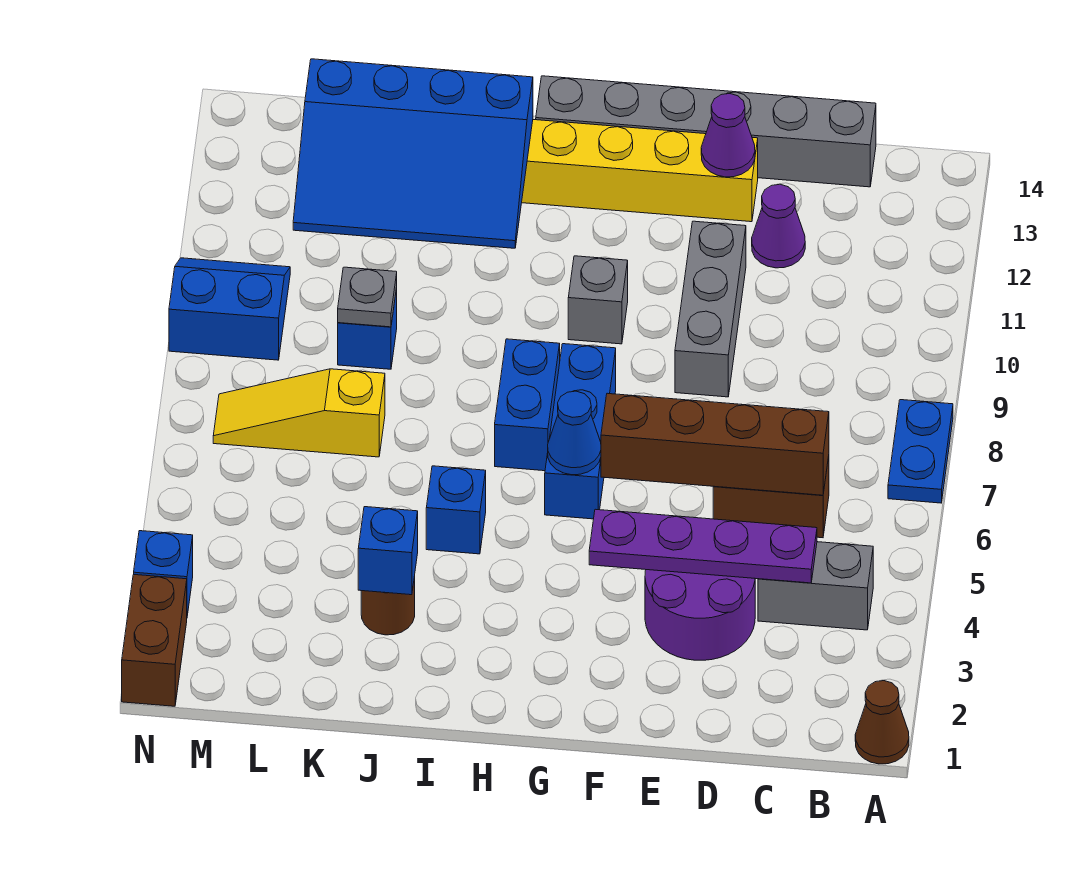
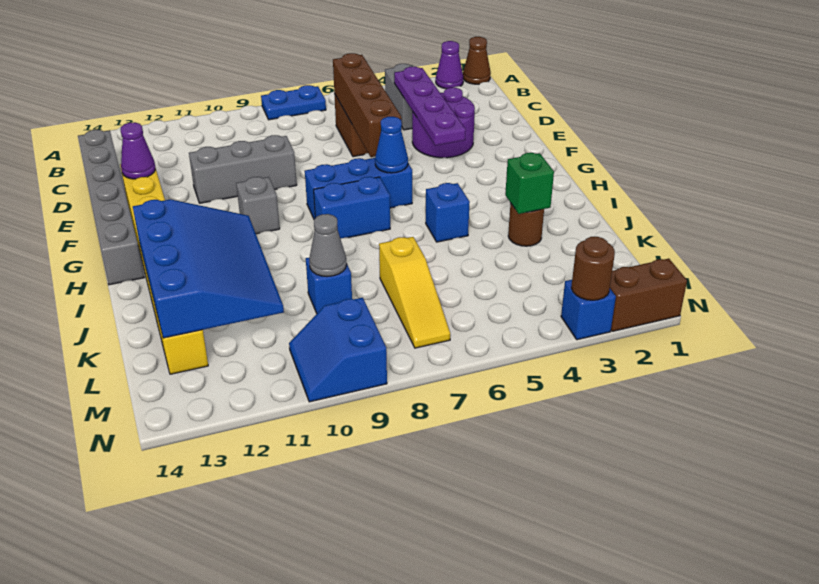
purple 1x1 cone [752,184,805,268] -> purple 1x1 cone moved to [436,41,463,89]
blue 1x1 brick [358,507,418,595] -> green 1x1 brick [505,153,554,214]
grey 1x1 plate [338,267,397,327] -> grey 1x1 cone [309,214,347,277]
none -> brown 1x1 round brick [571,236,615,300]

